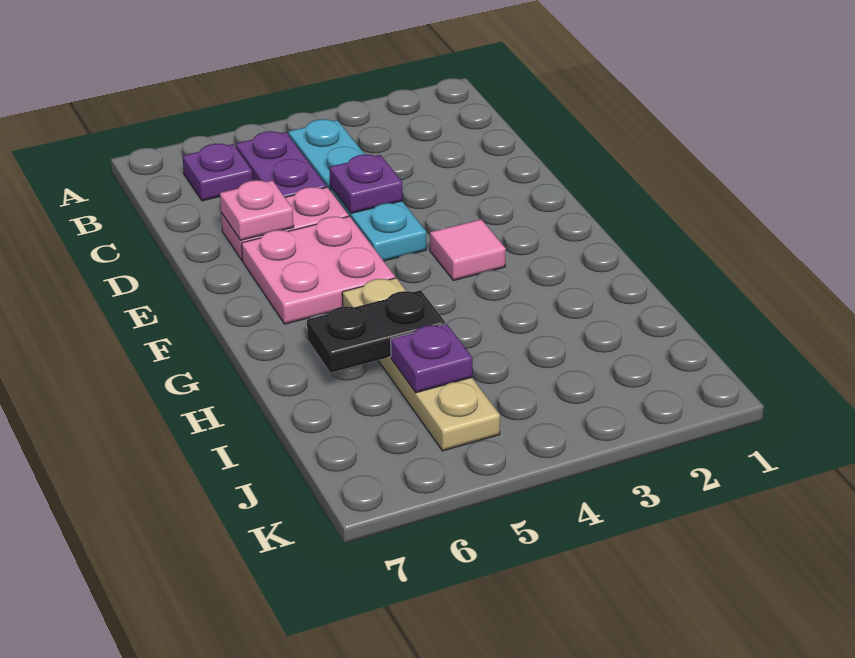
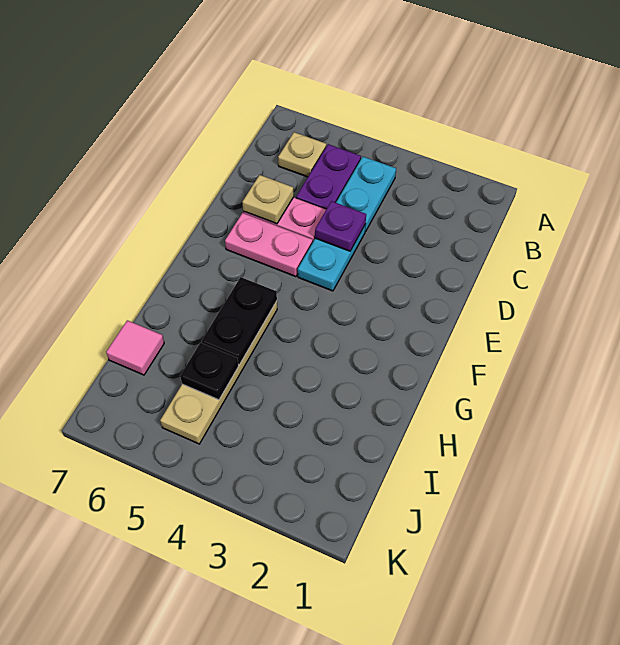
purple 1x1 plate [183,144,253,201] -> tan 1x1 plate [278,132,326,177]
pink 1x1 plate [220,180,294,240] -> tan 1x1 plate [242,175,294,224]
pink 2x2 plate [242,216,395,324] -> pink 1x2 plate [225,213,313,277]
pink 1x1 tile [430,219,506,280] -> pink 1x1 tile moved to [106,320,164,375]
black 1x2 plate [307,290,446,373] -> black 1x2 plate turned to [201,277,277,364]
purple 1x1 plate [391,324,472,393] -> black 1x1 plate [180,343,239,400]

